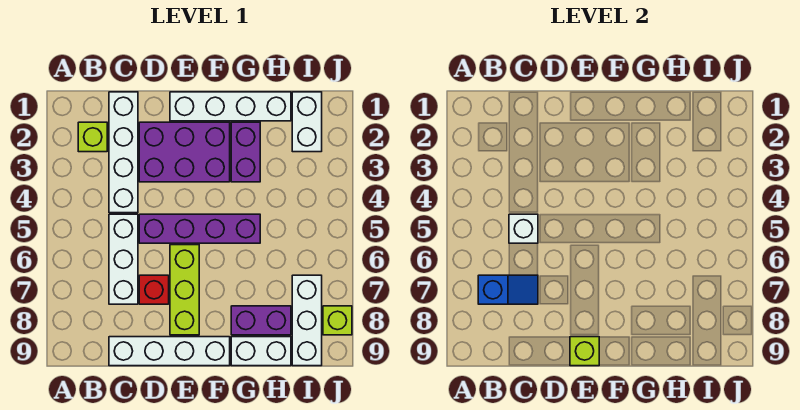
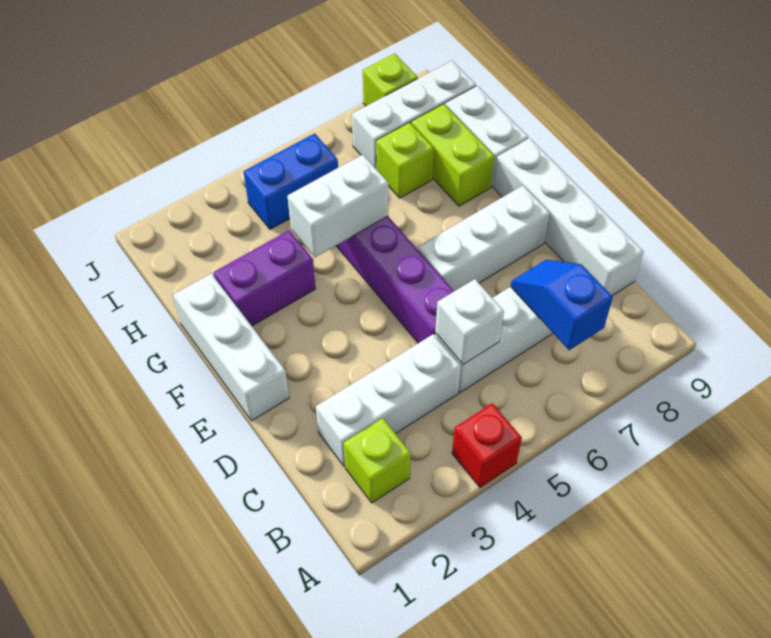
white 1x4 brick [109,92,138,213] -> white 1x3 brick [316,334,461,466]
purple 2x3 brick [139,122,230,182] -> none
red 1x1 brick [139,275,169,304] -> red 1x1 brick moved to [452,403,522,488]
white 1x4 brick [170,92,291,121] -> white 1x3 brick [173,274,289,421]
lime 1x3 brick [170,245,199,335] -> white 1x3 brick [418,186,550,291]
lime 1x1 brick [570,337,599,366] -> lime 1x1 brick moved to [376,122,434,198]
purple 1x2 brick [231,306,291,335] -> lime 1x2 brick [411,104,494,206]
white 1x2 brick [292,92,322,152] -> white 1x2 brick moved to [287,155,388,257]
none -> blue 1x2 brick [243,133,338,229]

